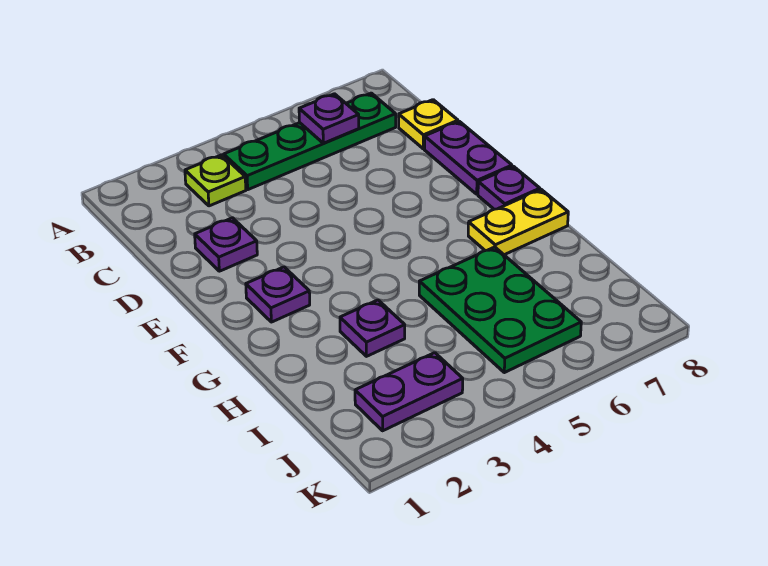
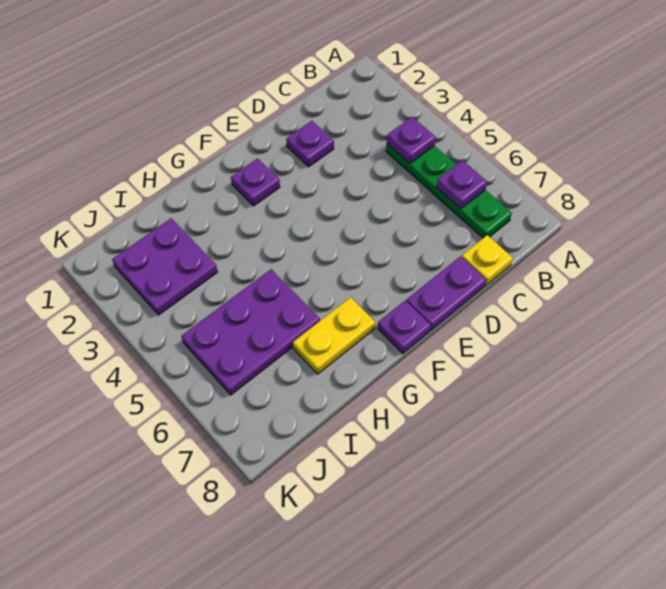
lime 1x1 plate [185,155,246,206] -> none
yellow 1x2 plate [468,190,568,255] -> yellow 1x2 plate turned to [293,297,375,374]
purple 1x1 plate [340,300,405,356] -> purple 1x1 plate moved to [387,117,436,163]
green 2x3 plate [419,247,581,373] -> purple 2x3 plate [181,269,320,395]
purple 1x2 plate [355,353,463,431] -> purple 2x2 plate [112,218,218,315]

